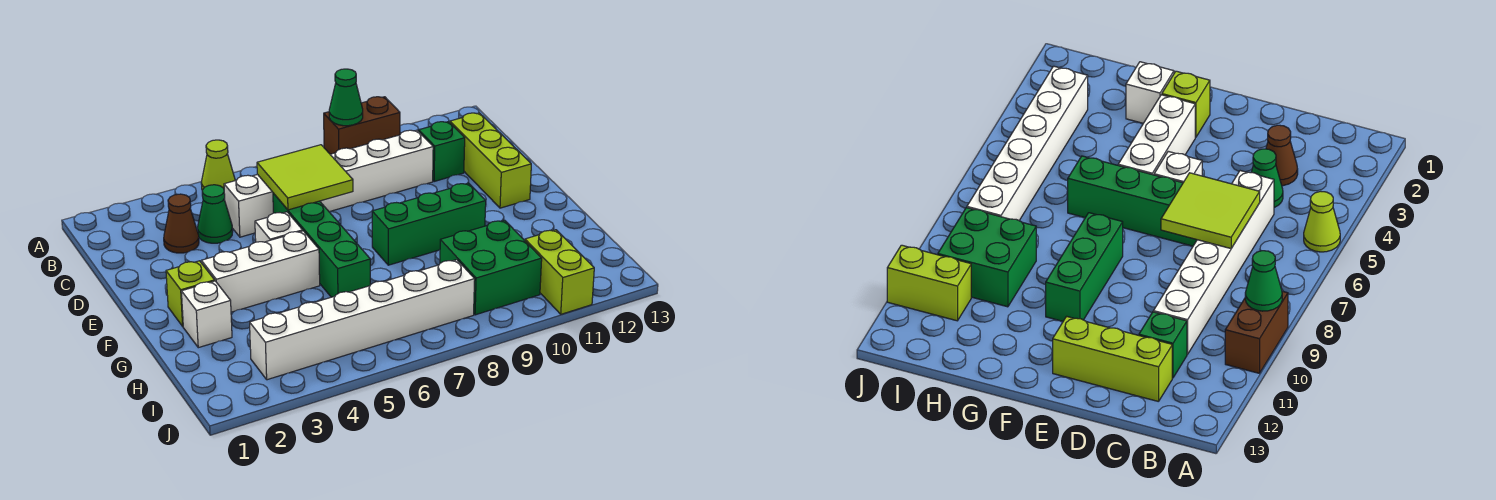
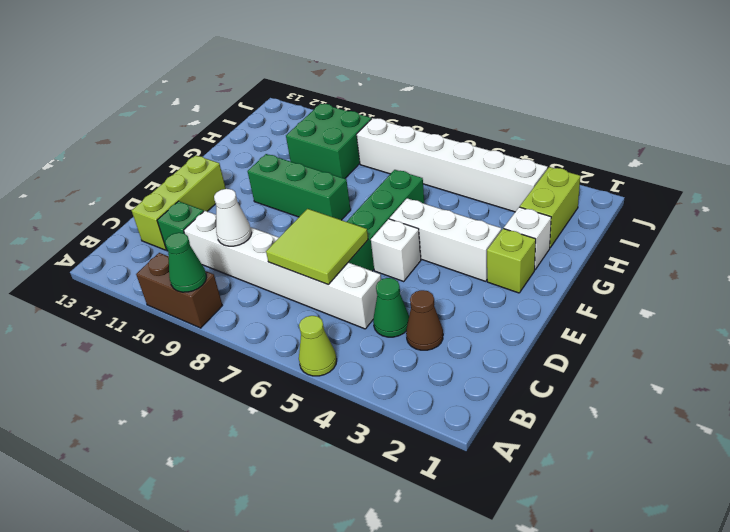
none -> white 1x1 cone [214,189,252,246]
lime 1x2 brick [525,230,594,314] -> lime 1x2 brick moved to [520,167,580,248]

